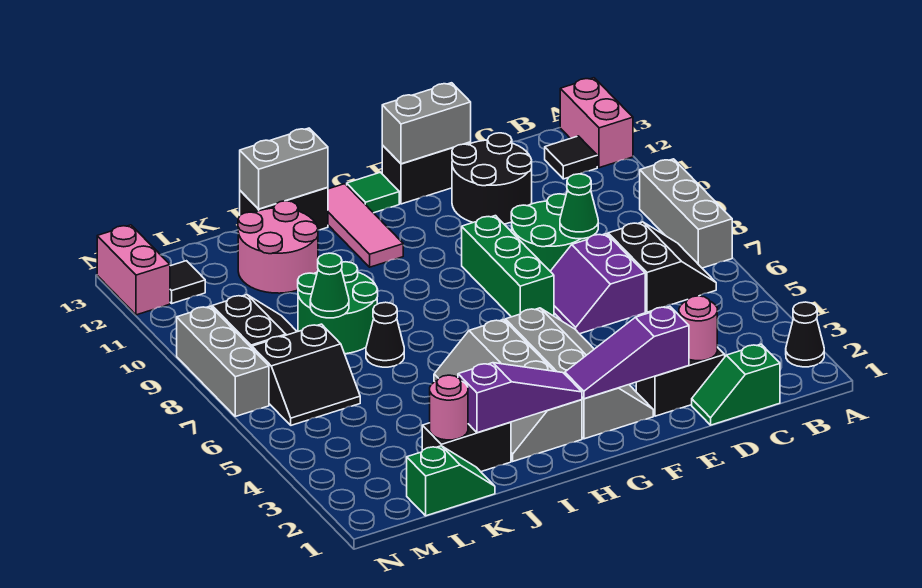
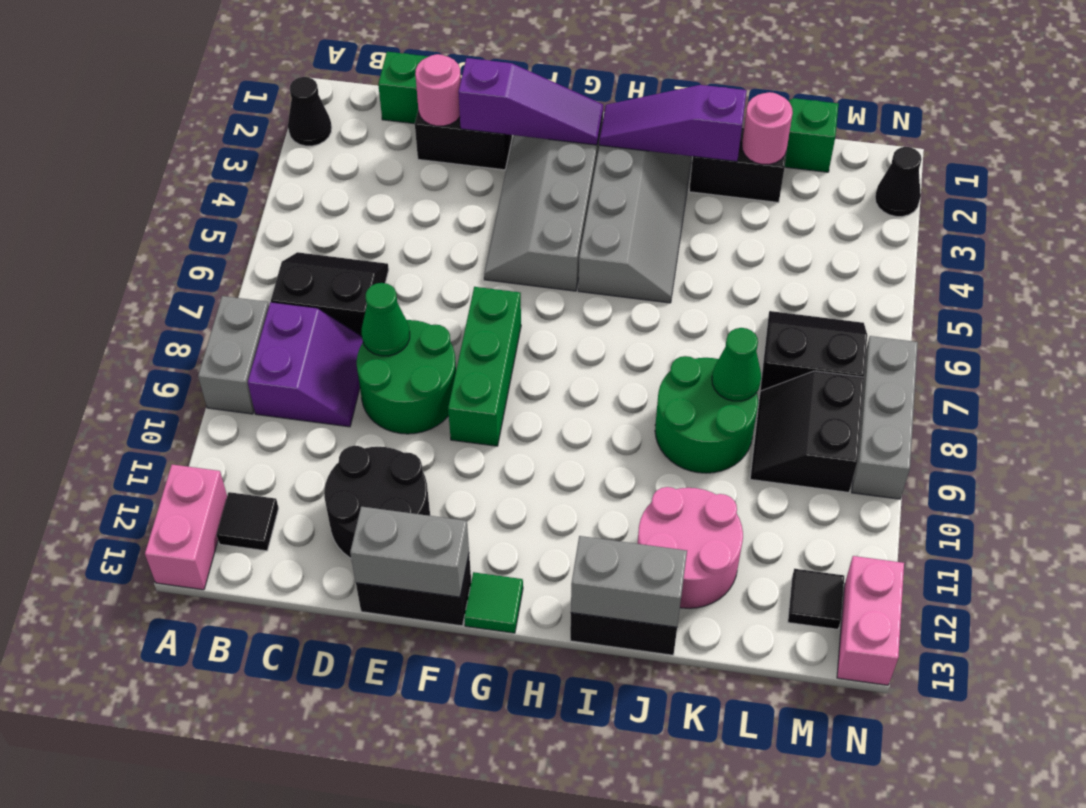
grey 1x3 brick [640,159,732,268] -> grey 1x2 brick [198,296,269,414]
black 2x2 slope [608,222,716,312] -> black 2x2 slope turned to [271,252,389,336]
purple 2x2 slope [550,234,645,334] -> purple 2x2 slope moved to [248,302,363,427]
pink 1x3 tile [328,184,403,267] -> none
black 1x1 cone [366,302,404,367] -> black 1x1 cone moved to [875,147,922,217]

